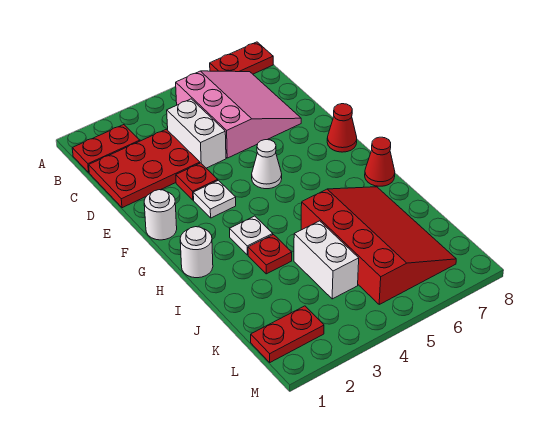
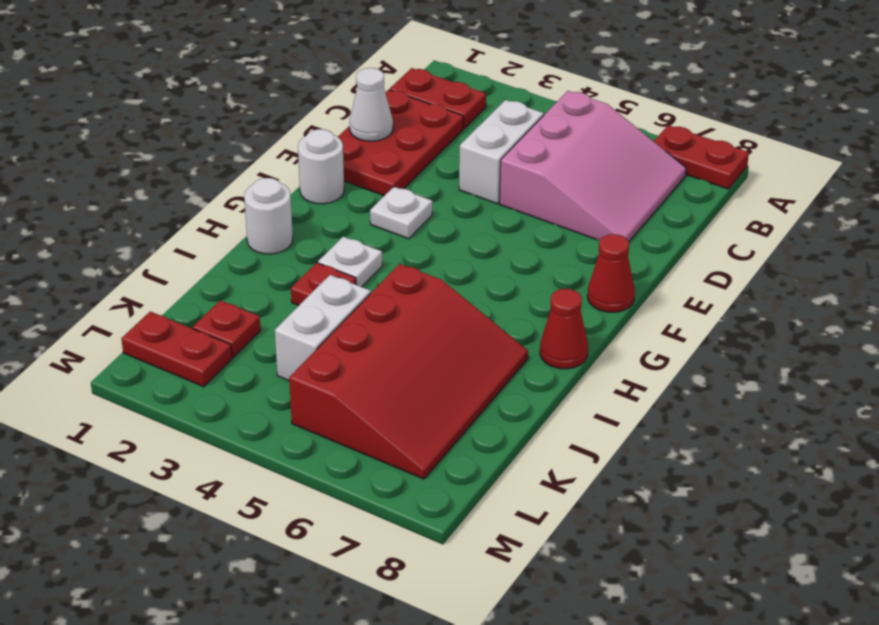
red 2x3 plate [89,129,200,208] -> red 2x3 plate turned to [338,90,463,196]
red 1x1 plate [176,163,218,200] -> red 1x1 plate moved to [193,300,260,357]
white 1x1 cone [252,140,282,189] -> white 1x1 cone moved to [350,68,393,141]

